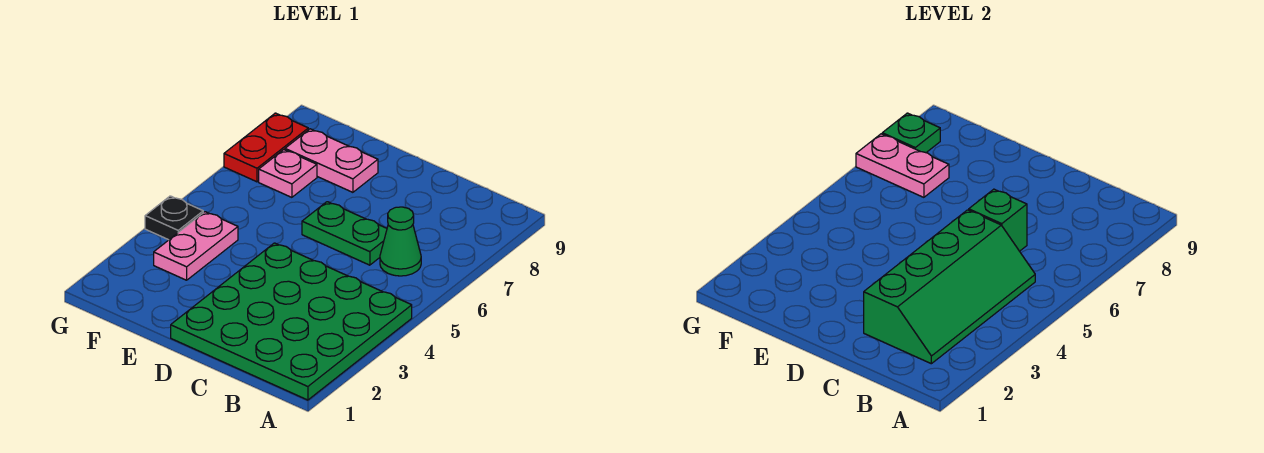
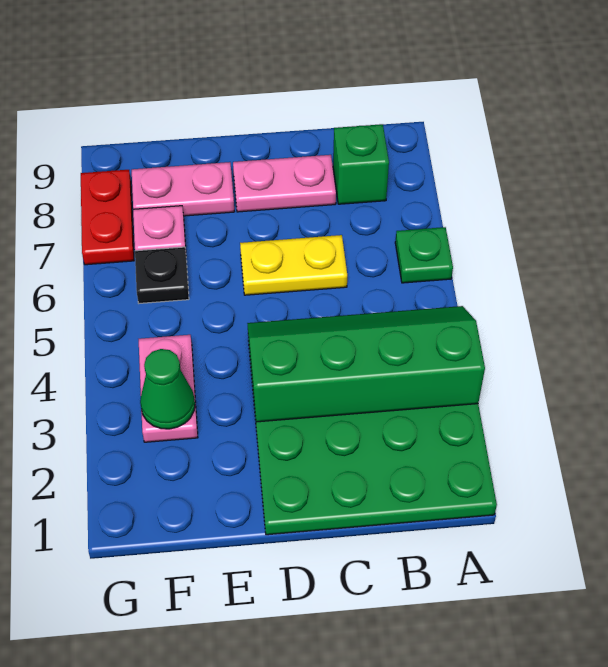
green 2x4 slope [864,210,1035,364] -> green 2x4 slope turned to [247,306,485,422]
green 1x1 cone [380,207,421,276] -> green 1x1 cone moved to [140,349,195,429]
green 1x2 plate [302,202,387,265] -> yellow 1x2 plate [240,235,347,295]
green 1x1 brick [969,189,1027,251] -> green 1x1 brick moved to [333,124,389,204]
pink 1x2 plate [856,134,949,197] -> pink 1x2 plate moved to [233,155,336,212]
black 1x1 plate [145,196,203,240] -> black 1x1 plate moved to [135,247,189,303]
green 1x1 plate [882,113,940,153] -> green 1x1 plate moved to [395,227,453,283]

